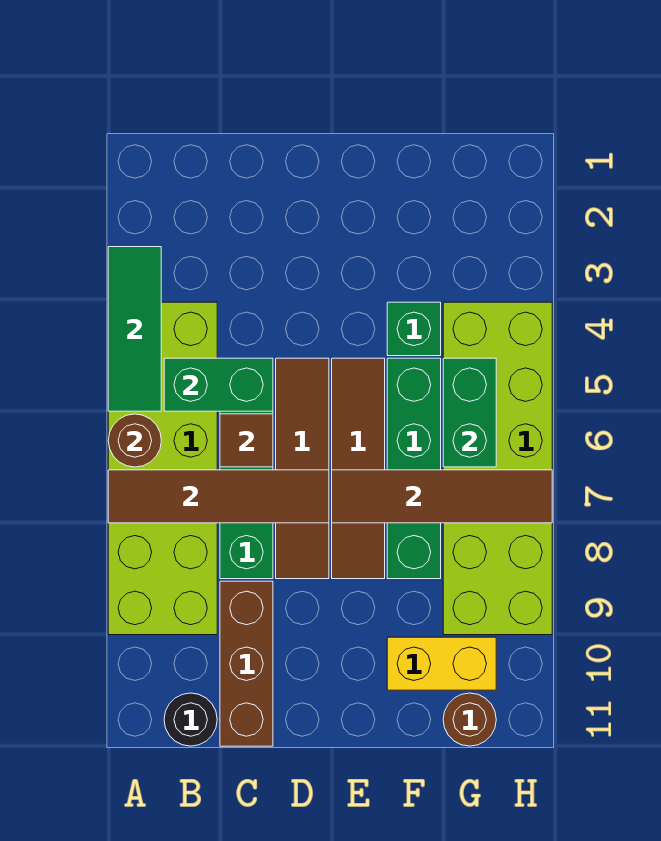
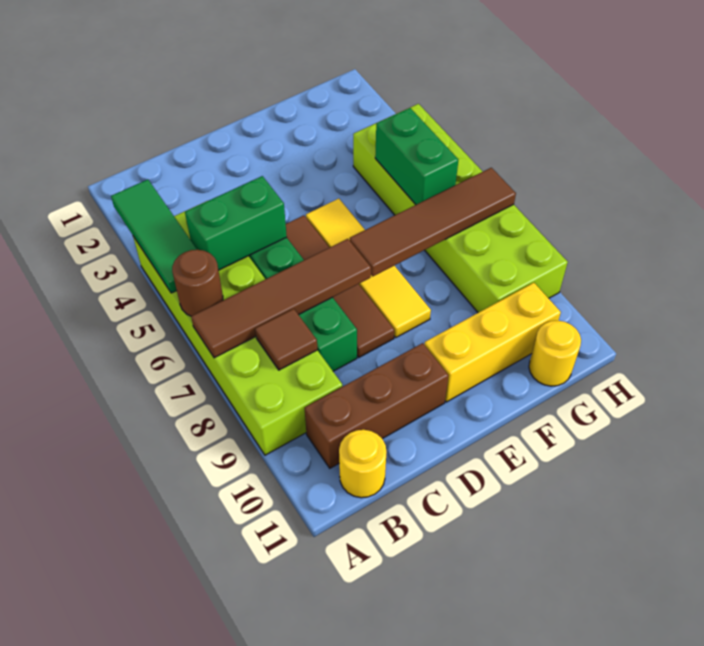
black 1x1 round brick [164,693,217,746] -> yellow 1x1 round brick [339,430,386,498]
brown 1x1 tile [220,414,273,467] -> brown 1x1 tile moved to [255,309,317,370]
brown 1x3 brick [220,581,273,746] -> brown 1x3 brick turned to [305,343,449,468]
brown 1x4 tile [332,358,385,579] -> yellow 1x4 tile [306,199,431,337]
green 1x1 brick [387,302,441,356] -> none
green 1x4 brick [387,358,441,579] -> none
yellow 1x2 brick [387,637,496,690] -> yellow 1x3 brick [424,283,561,402]
brown 1x1 round brick [443,693,496,746] -> yellow 1x1 round brick [529,321,581,386]

